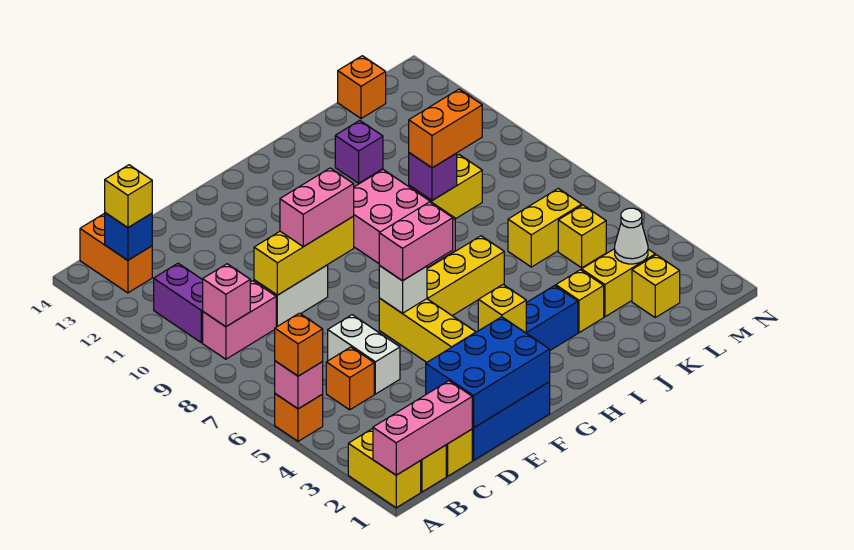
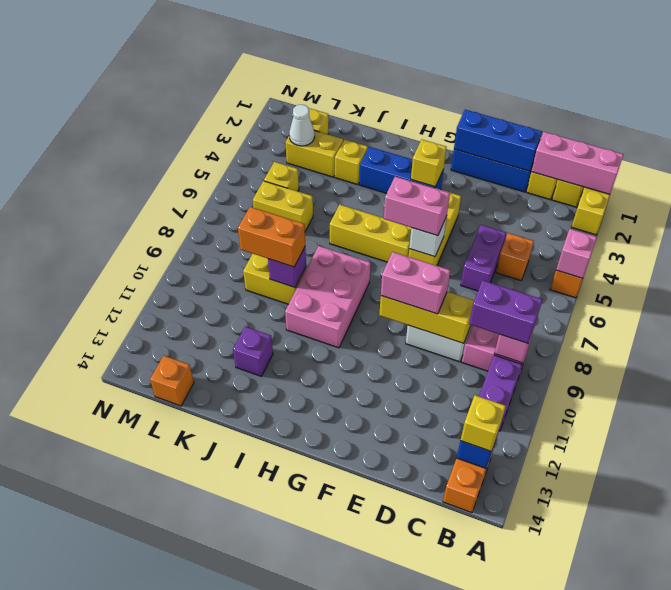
orange 1x1 brick [275,313,323,376] -> none
none -> purple 1x2 brick [469,280,543,344]
blue 2x3 brick [426,317,550,428] -> blue 1x3 brick [454,110,542,171]
white 1x2 brick [328,315,400,394] -> purple 1x2 brick [461,225,506,291]

